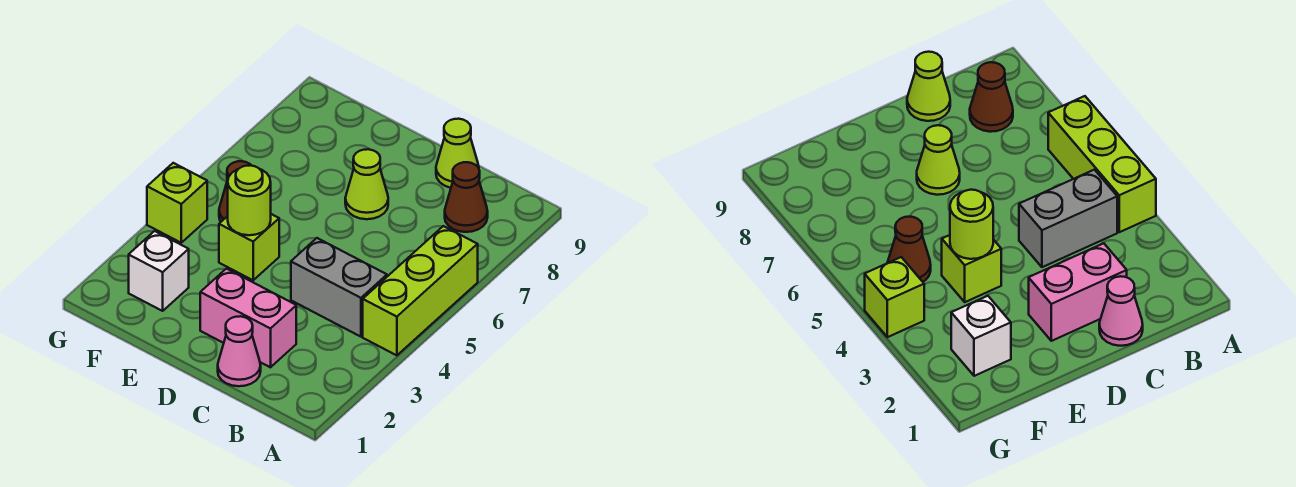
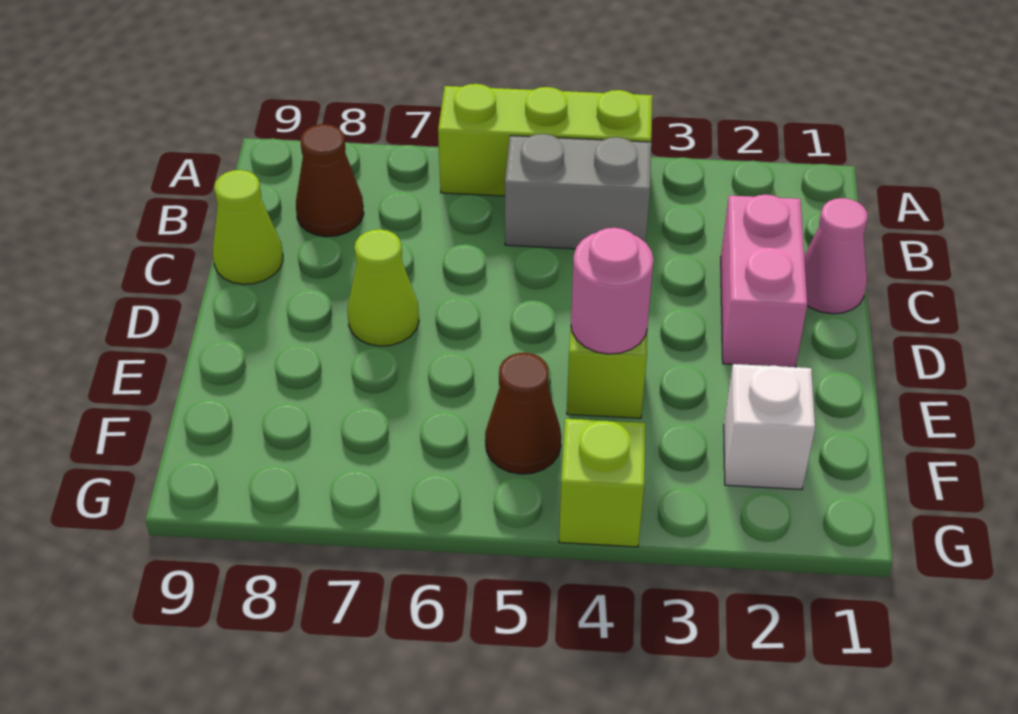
grey 1x2 brick [291,238,387,337] -> grey 1x2 brick turned to [505,134,651,249]
lime 1x1 round brick [228,165,271,235] -> pink 1x1 round brick [571,228,653,354]

